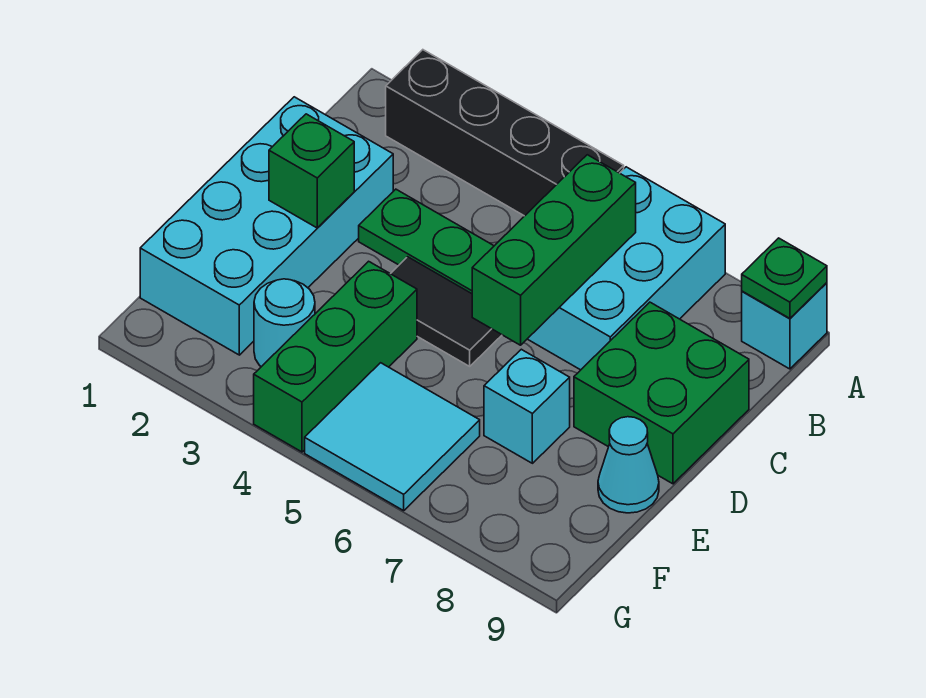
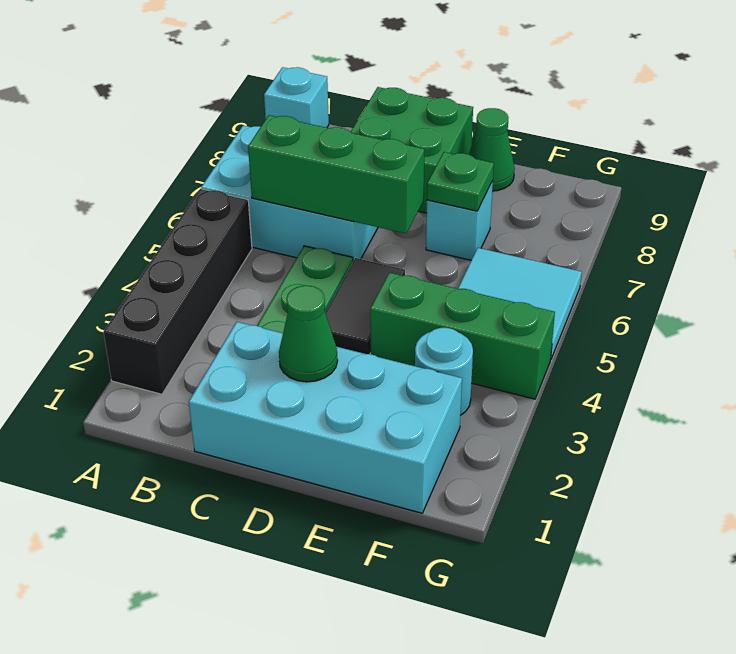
green 1x1 plate [742,238,827,318] -> green 1x1 plate moved to [427,152,494,211]
green 1x1 brick [269,114,354,228] -> green 1x1 cone [279,286,338,382]
cyan 1x1 cone [598,417,659,513] -> green 1x1 cone [469,108,515,191]

